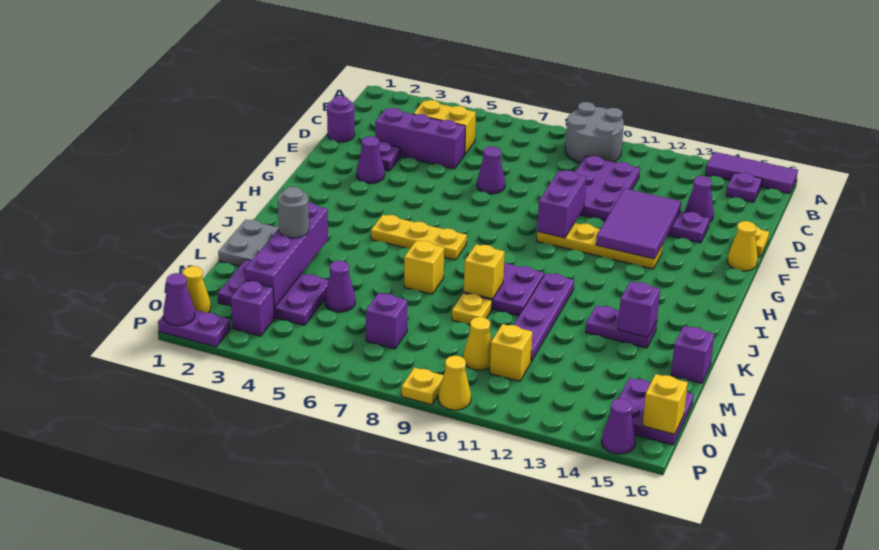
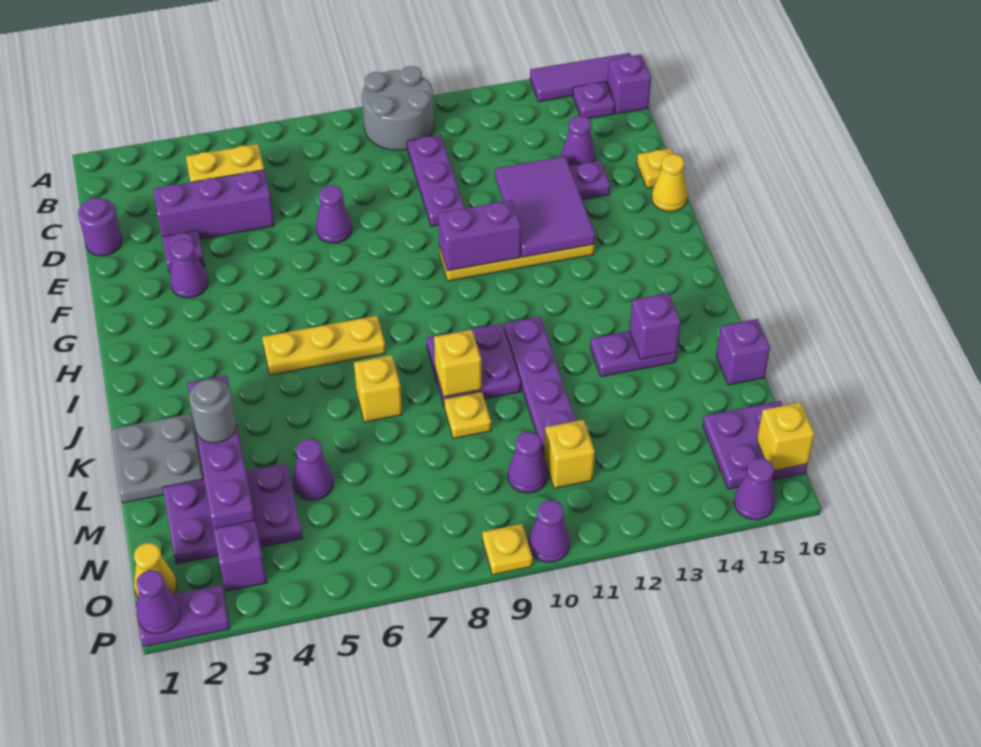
purple 2x3 plate [575,156,640,221] -> purple 1x3 plate [407,135,465,226]
purple 1x2 brick [537,170,586,238] -> purple 1x2 brick turned to [438,200,521,271]
purple 1x1 brick [366,293,407,349] -> purple 1x1 brick moved to [607,55,651,114]
yellow 1x1 cone [463,317,492,370] -> purple 1x1 cone [508,432,548,493]
yellow 1x1 cone [438,356,471,410] -> purple 1x1 cone [529,500,570,562]

